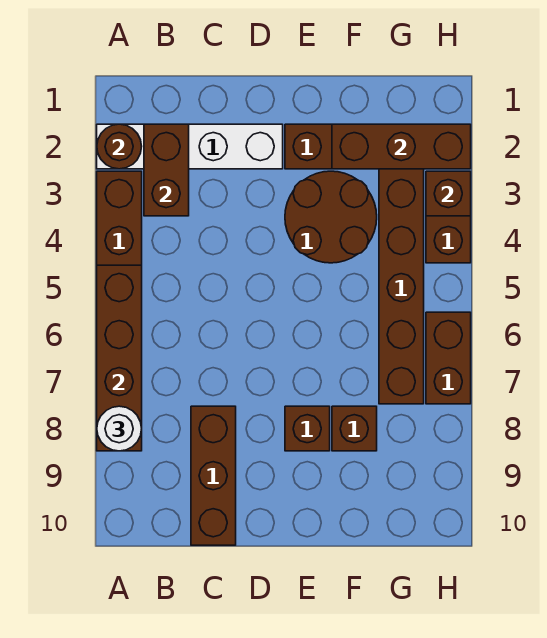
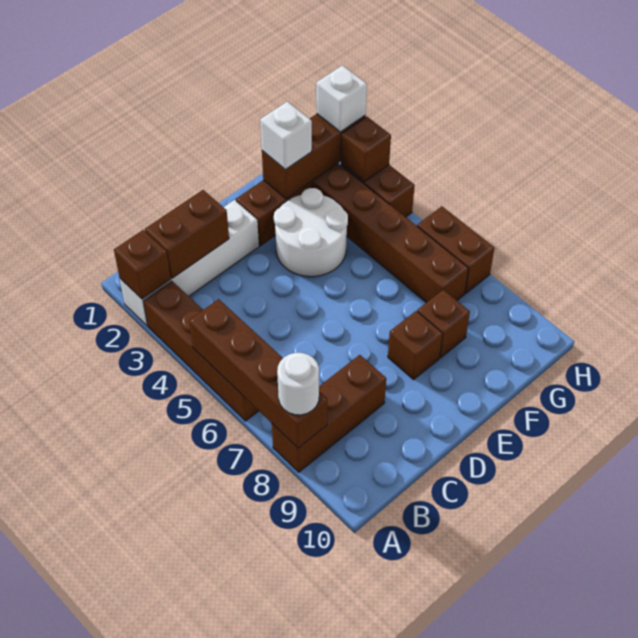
brown 1x1 round brick [97,124,142,169] -> brown 1x1 brick [114,230,171,299]
brown 1x2 brick [144,124,189,216] -> brown 1x2 brick turned to [145,190,229,278]
brown 1x3 brick [191,406,236,545] -> brown 1x3 brick turned to [272,355,386,472]
brown 2x2 round brick [285,171,377,263] -> white 2x2 round brick [274,188,348,277]
none -> white 1x1 brick [260,102,312,170]
none -> white 1x1 brick [316,65,367,132]

